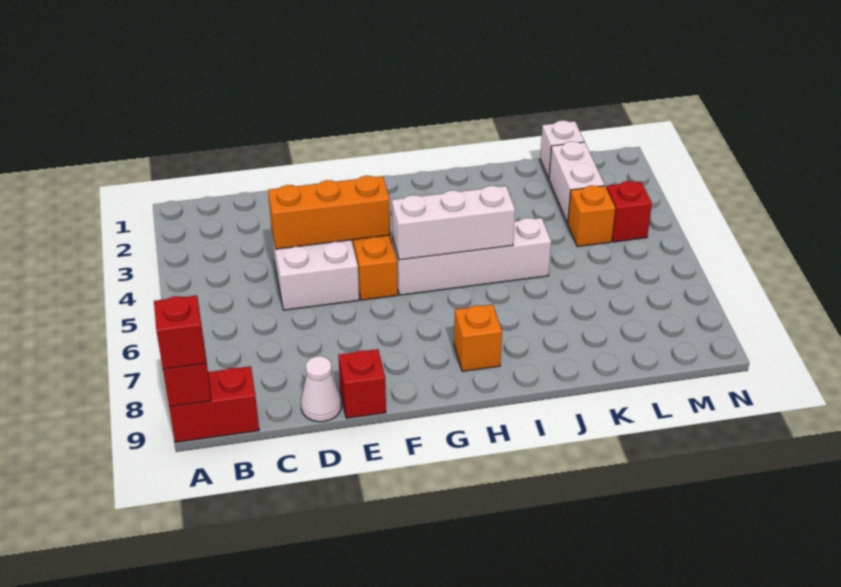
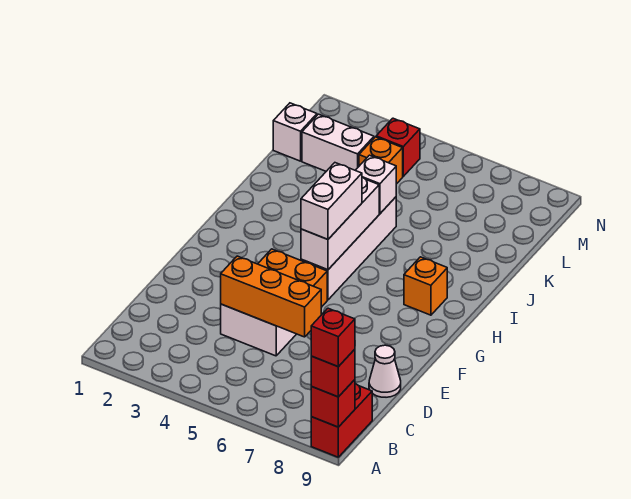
orange 1x3 brick [268,176,390,249] -> orange 1x3 brick turned to [221,256,321,337]
red 1x1 brick [338,349,386,418] -> red 1x1 brick moved to [311,308,355,367]
none -> white 1x2 brick [301,163,362,239]
none -> white 1x1 brick [356,155,396,214]

